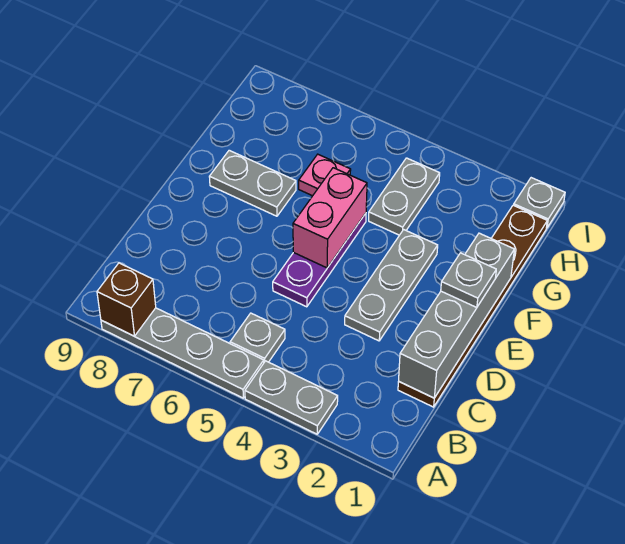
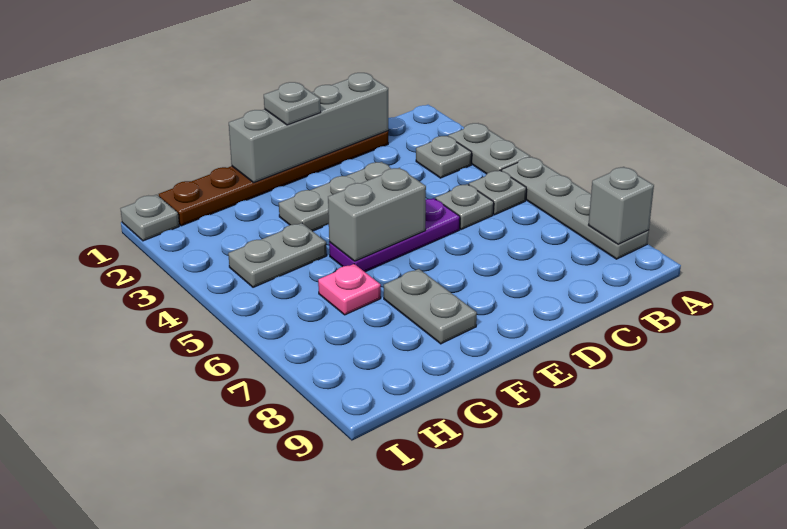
brown 1x1 brick [97,263,156,336] -> grey 1x1 brick [589,167,654,245]
none -> grey 1x1 plate [416,136,472,178]
none -> grey 1x1 plate [435,184,494,230]
pink 1x2 brick [293,168,367,268] -> grey 1x2 brick [328,168,426,261]

